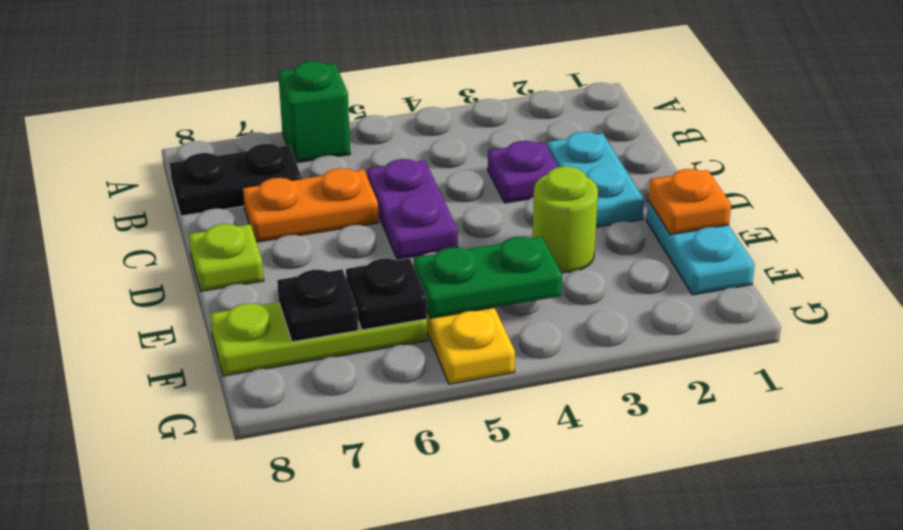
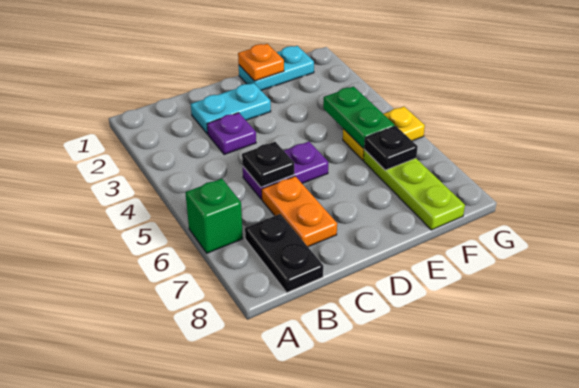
lime 1x1 plate [189,224,264,291] -> none
lime 1x1 round brick [532,166,598,273] -> none
black 1x1 plate [277,269,358,342] -> black 1x1 plate moved to [242,142,294,187]

